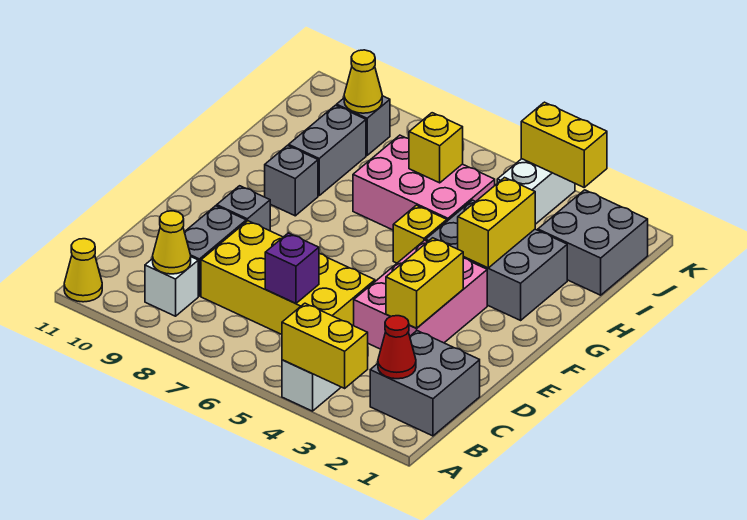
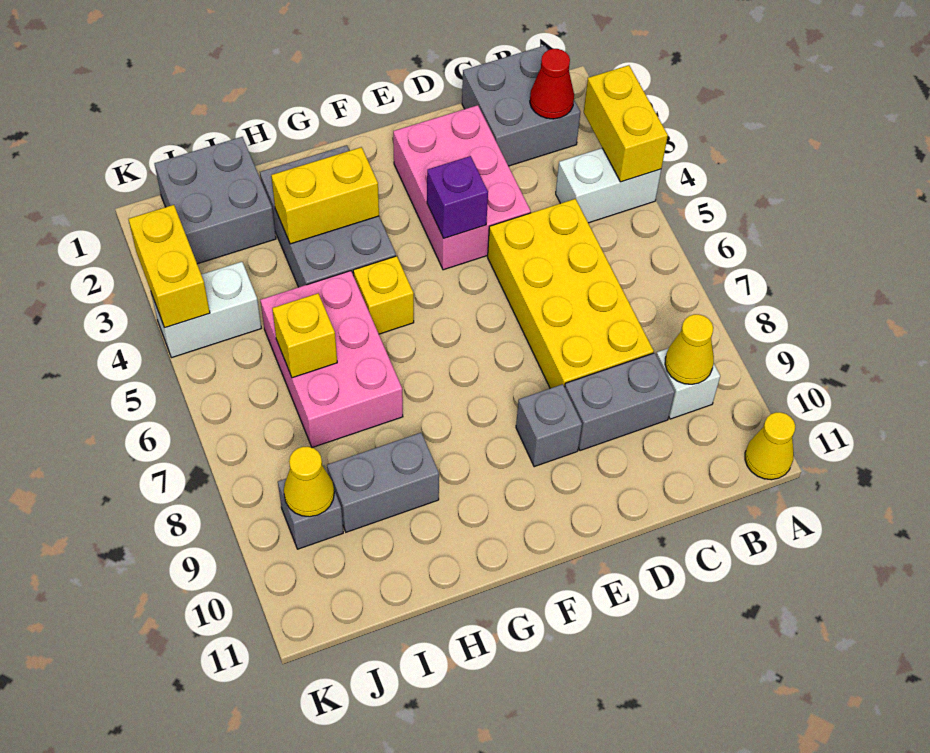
purple 1x1 brick [265,233,319,304] -> purple 1x1 brick moved to [427,156,488,238]
pink 2x3 brick [354,240,487,349] -> pink 2x3 brick turned to [393,105,531,270]
yellow 1x2 brick [386,238,463,328] -> none
grey 1x1 brick [265,146,318,216] -> none

